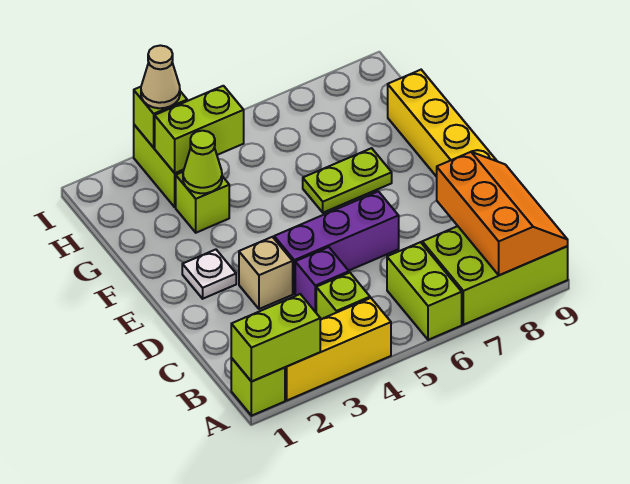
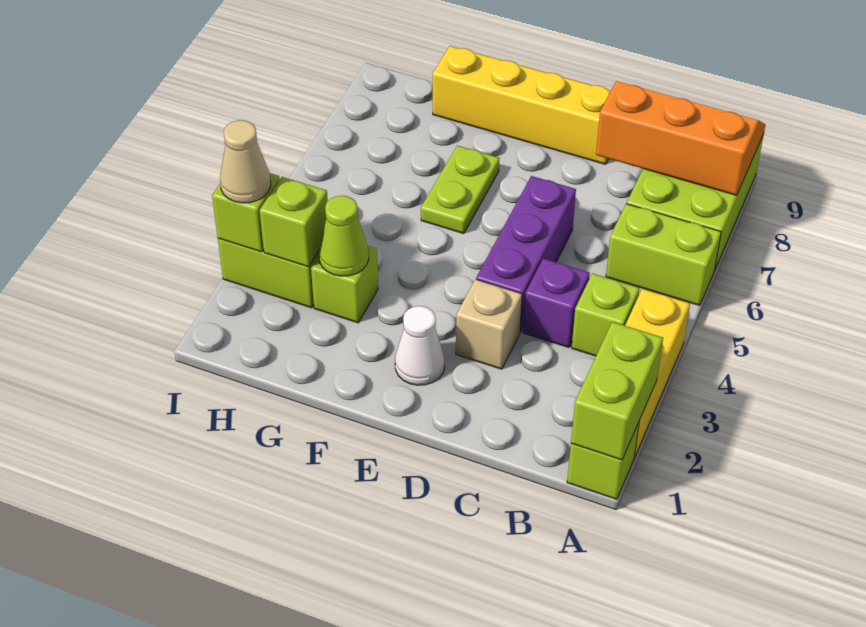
white 1x1 plate [182,250,236,299] -> white 1x1 cone [395,306,445,385]
lime 1x2 brick [155,86,244,173] -> lime 1x1 brick [260,177,328,267]

